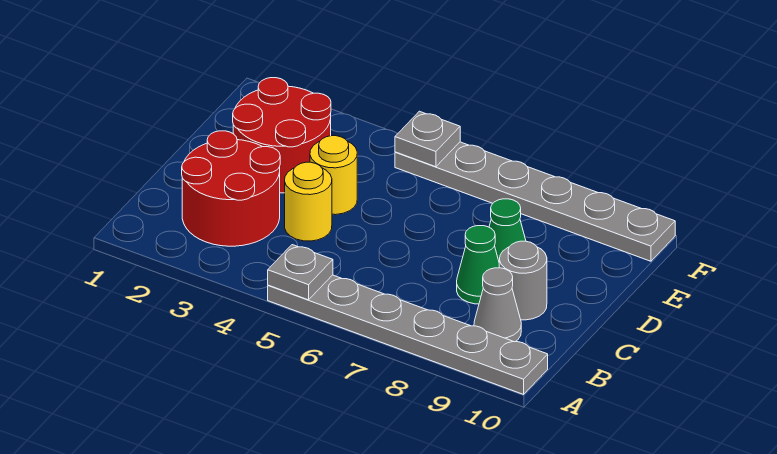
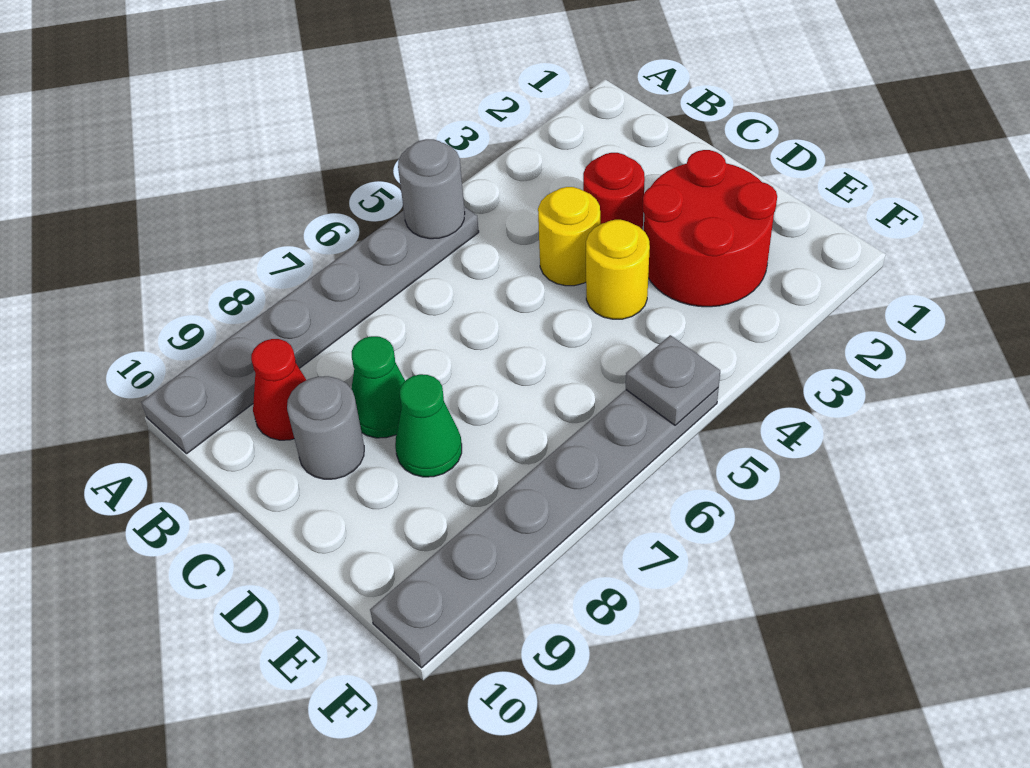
grey 1x1 plate [268,245,333,300] -> grey 1x1 round brick [398,139,465,239]
red 2x2 round brick [182,131,280,246] -> red 1x1 round brick [583,153,645,230]
grey 1x1 cone [474,268,521,342] -> red 1x1 cone [251,339,306,440]

